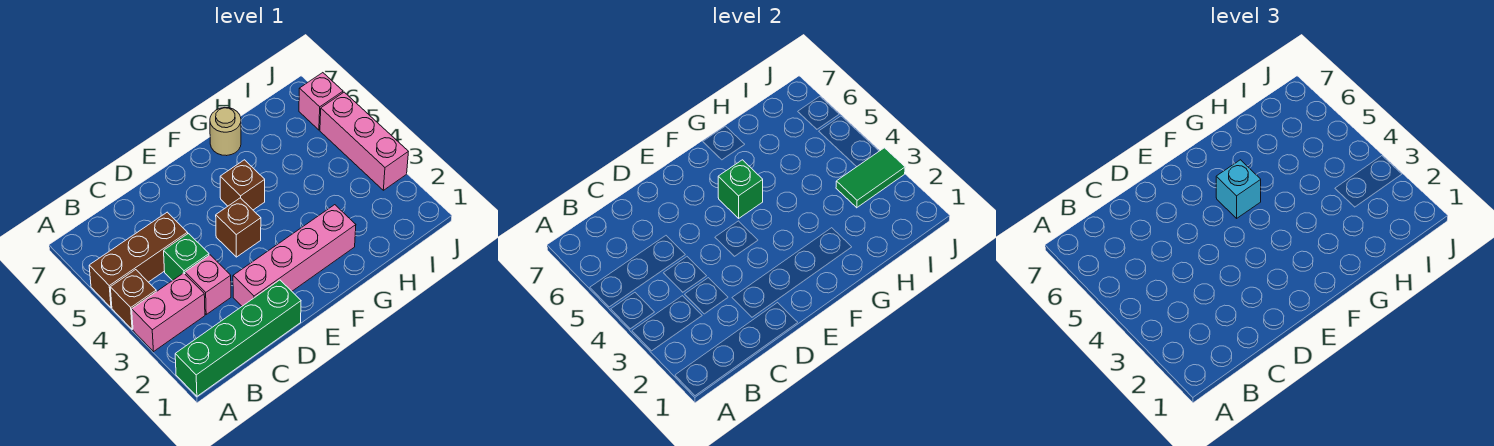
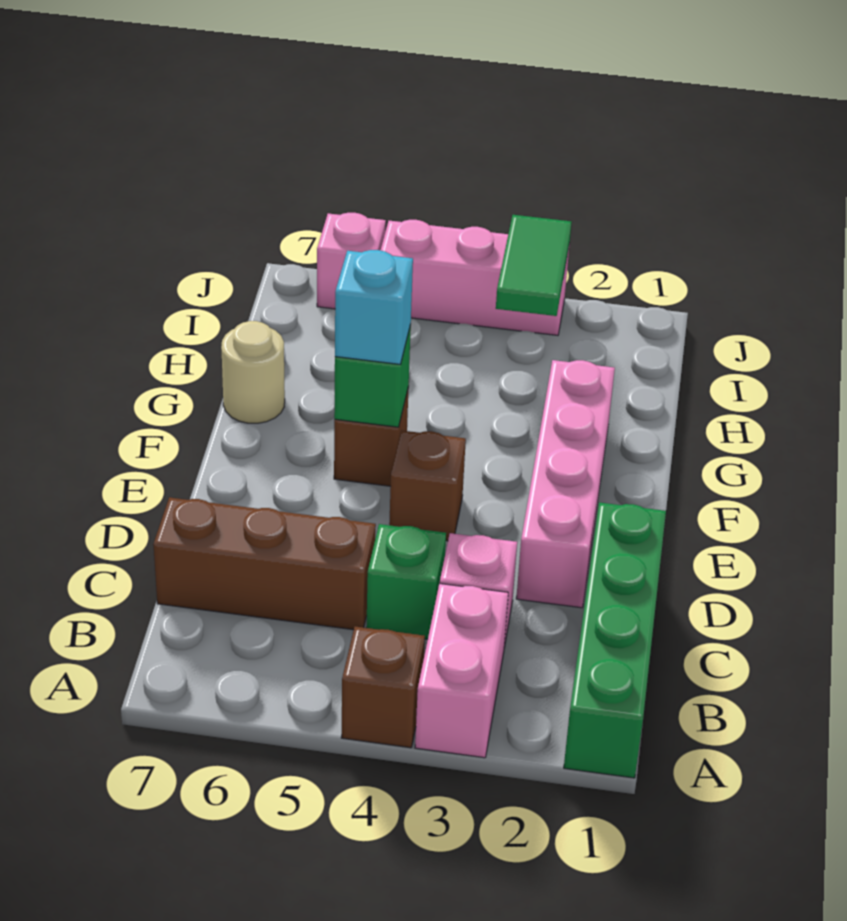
brown 1x3 brick [89,212,188,308] -> brown 1x3 brick turned to [153,497,376,630]

